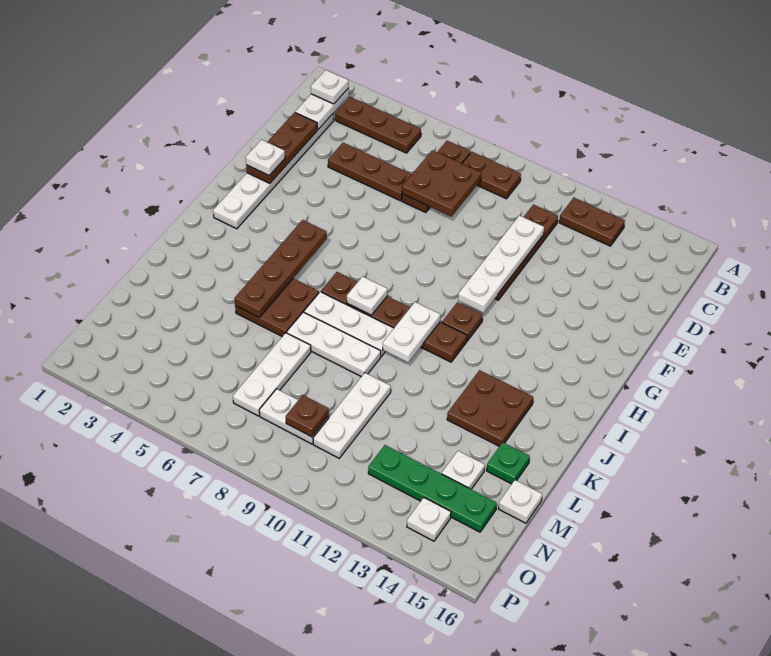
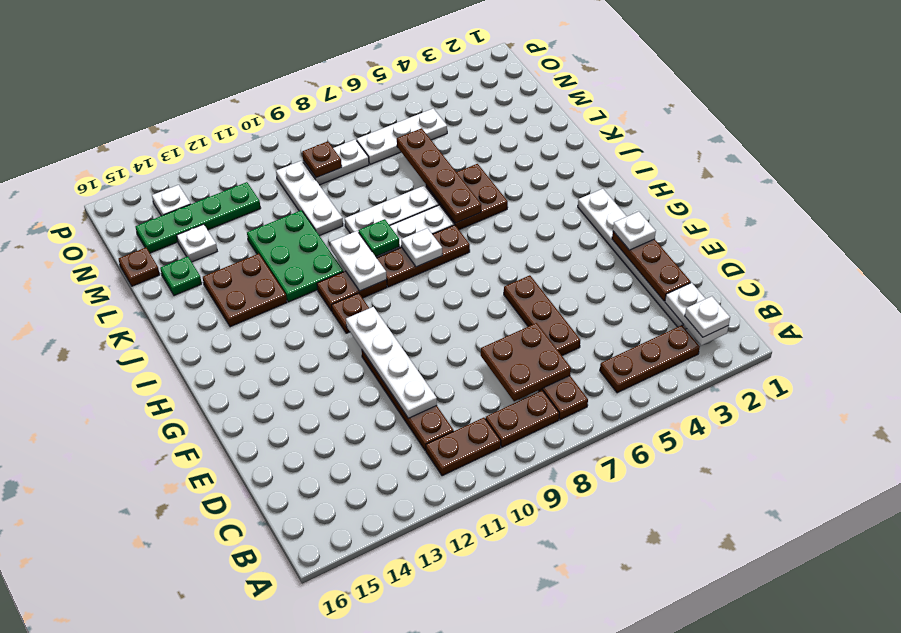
brown 1x2 plate [559,198,625,246] -> brown 1x2 plate moved to [426,418,501,476]
brown 1x3 plate [328,143,412,201] -> brown 1x3 plate turned to [504,275,580,356]
brown 1x4 plate [234,220,327,317] -> brown 1x4 plate moved to [397,128,481,223]
none -> green 1x1 plate [358,219,399,257]
none -> green 2x3 plate [247,210,343,302]
white 1x3 plate [233,333,311,416] -> white 1x3 plate turned to [357,108,447,164]
white 1x1 plate [498,480,542,523] -> brown 1x1 plate [119,248,160,286]

